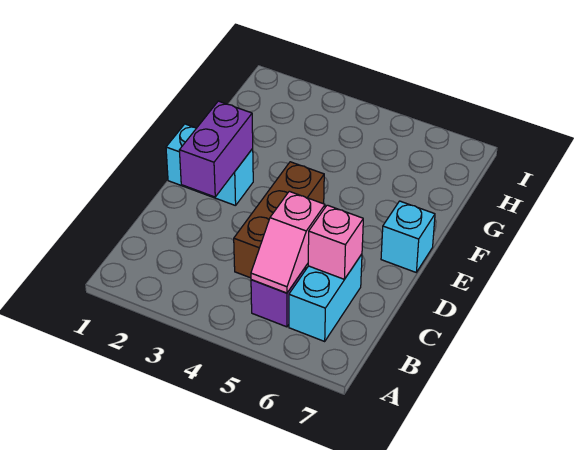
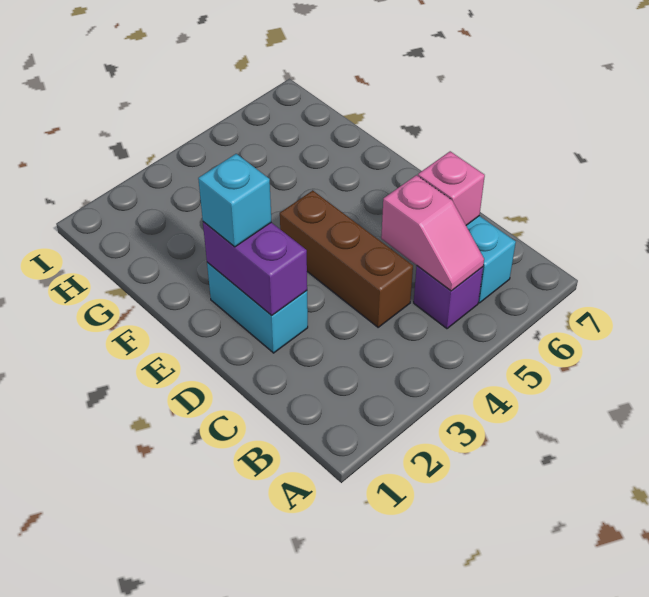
cyan 1x2 brick [166,124,253,206] -> cyan 1x2 brick turned to [207,262,308,353]
cyan 1x1 brick [381,201,435,272] -> cyan 1x1 brick moved to [198,154,271,247]

